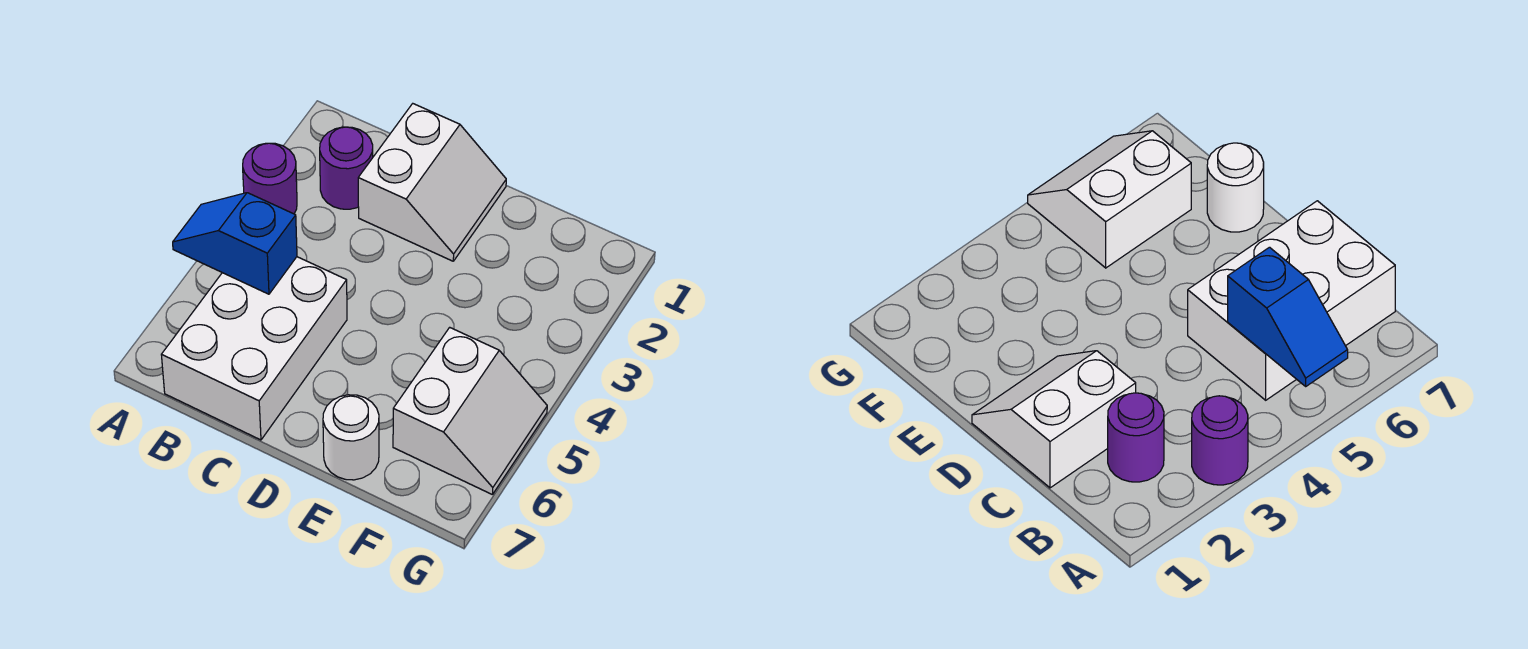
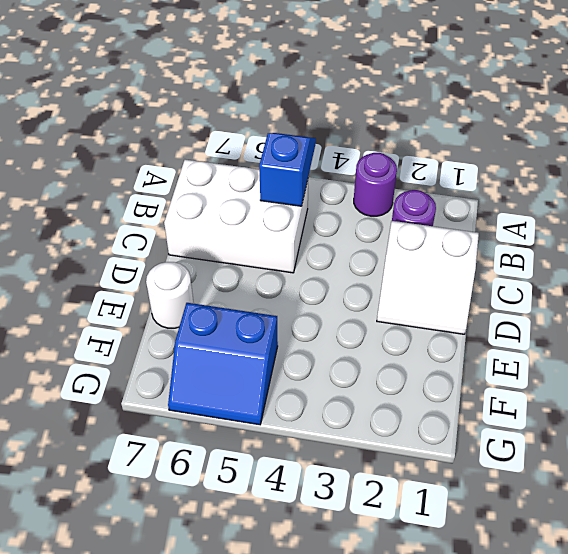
white 2x2 slope [393,327,547,495] -> blue 2x2 slope [168,303,278,425]

